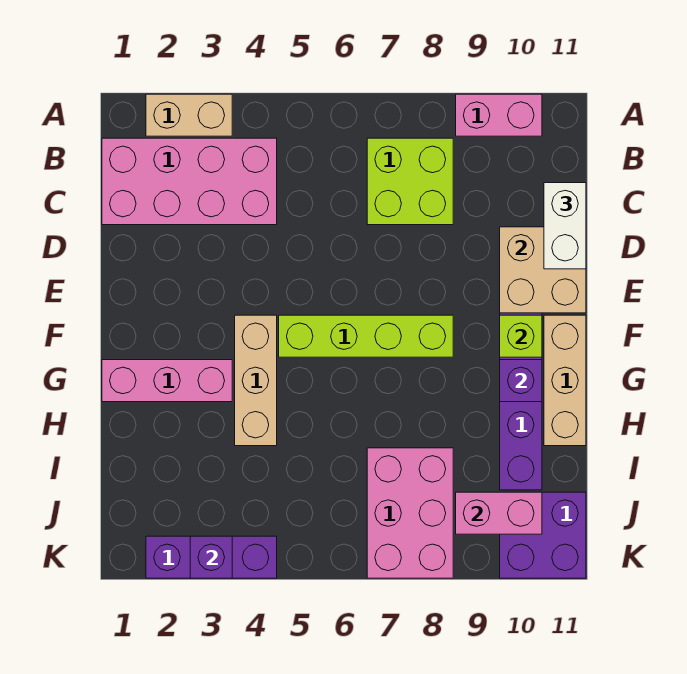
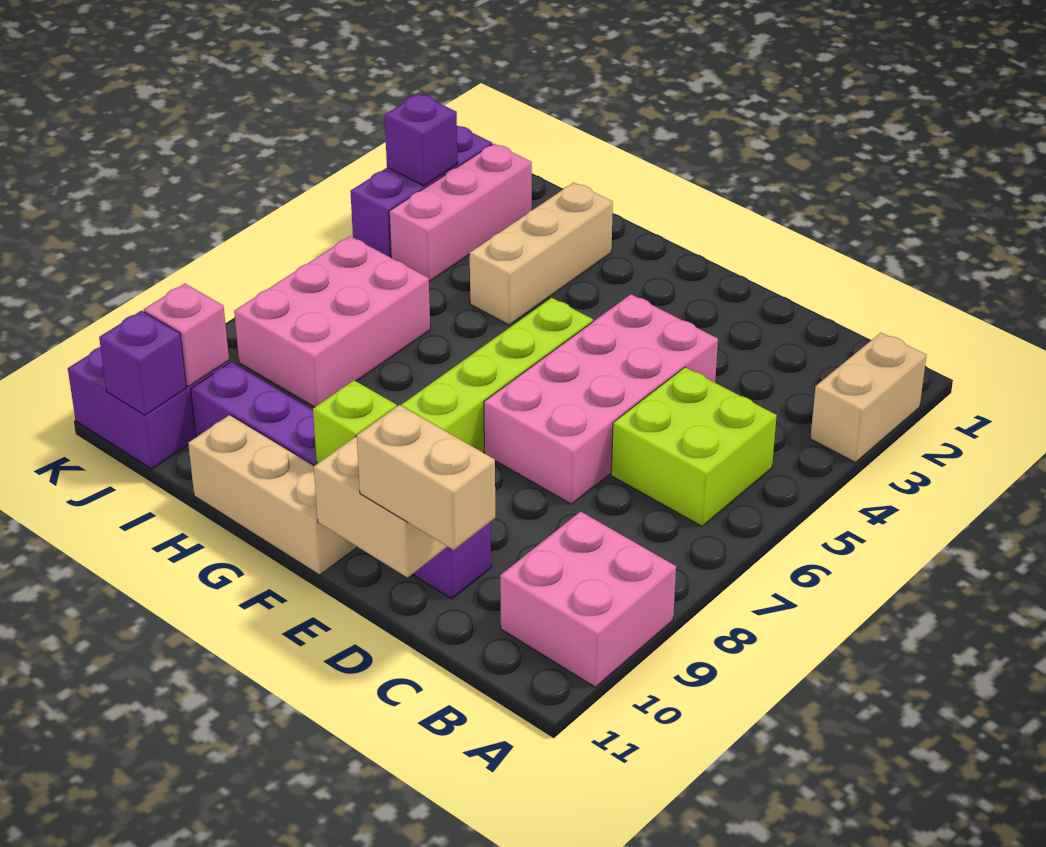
pink 1x2 brick [456,94,542,136] -> pink 2x2 brick [500,512,676,687]
pink 2x4 brick [102,138,277,225] -> pink 2x4 brick moved to [484,294,718,504]
lime 2x2 brick [367,138,453,225] -> lime 2x2 brick moved to [611,367,777,526]
white 1x2 brick [544,183,586,269] -> tan 1x2 brick [357,405,495,550]
tan 1x3 brick [235,315,277,446] -> tan 1x3 brick turned to [470,182,613,325]
pink 1x3 brick [102,360,232,402] -> pink 1x3 brick moved to [389,144,532,282]
purple 1x1 brick [500,360,542,402] -> purple 1x1 brick moved to [99,311,186,415]
pink 2x3 brick [367,448,453,578] -> pink 2x3 brick turned to [234,236,430,407]
pink 1x2 brick [456,492,542,534] -> pink 1x1 brick [144,284,229,387]

